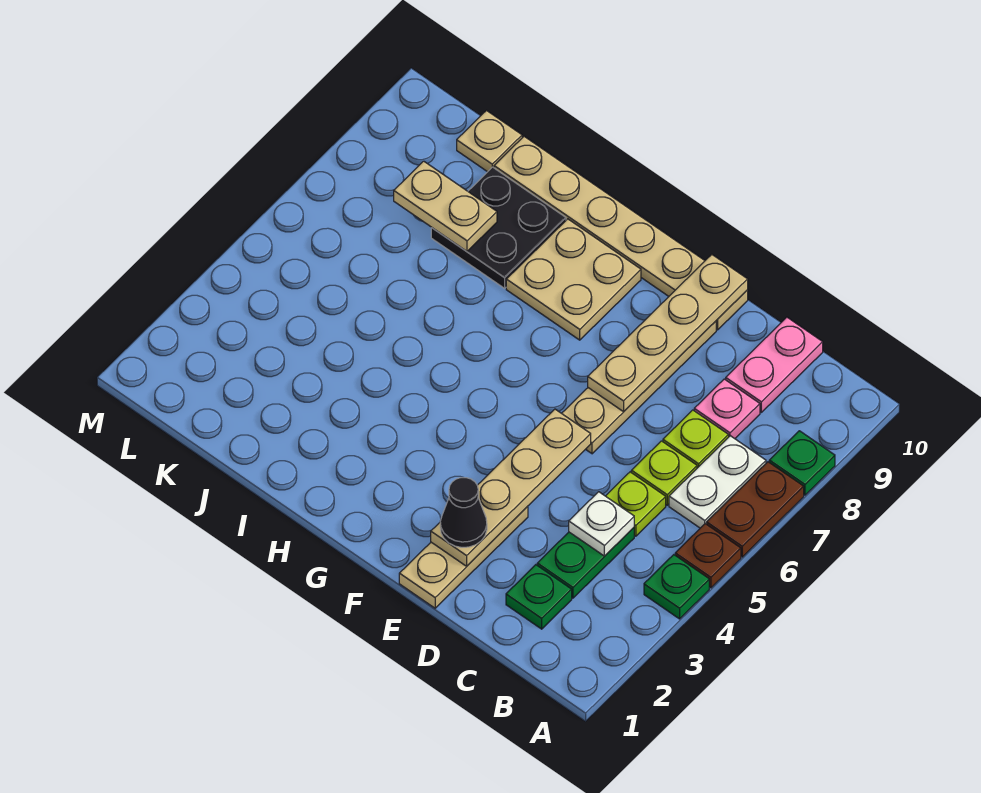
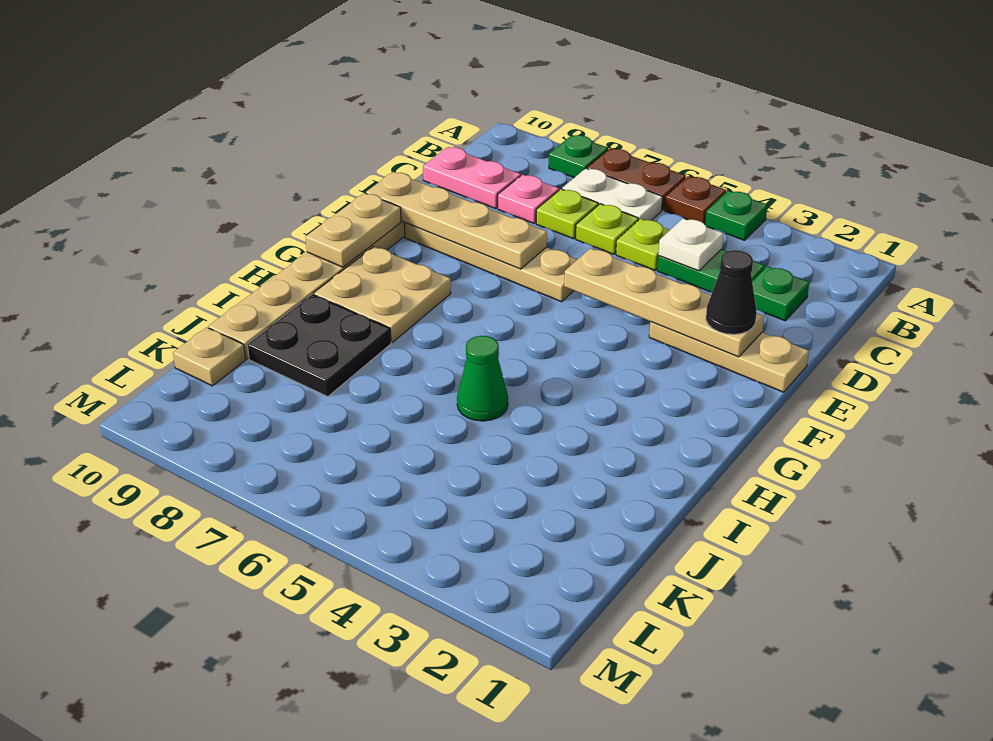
none -> green 1x1 cone [457,336,508,421]
tan 1x2 plate [394,161,497,251] -> tan 1x2 plate moved to [306,193,401,267]

